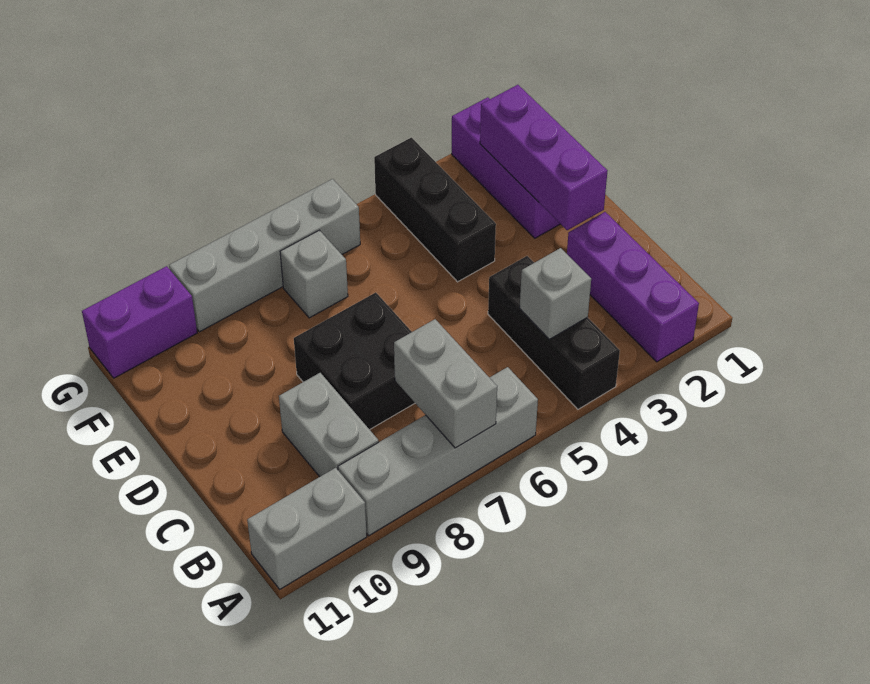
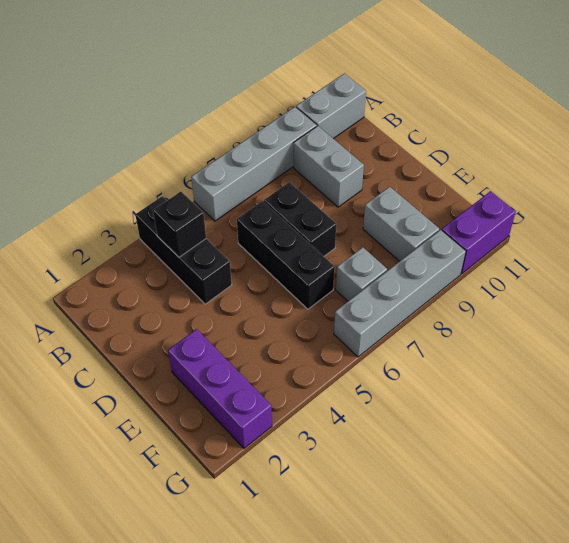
purple 1x3 brick [567,212,699,362] -> none
grey 1x2 brick [394,319,497,448] -> grey 1x2 brick moved to [363,187,439,261]
grey 1x1 brick [520,248,591,339] -> black 1x1 brick [153,192,206,257]
black 2x2 brick [294,293,415,430] -> black 1x2 brick [264,182,336,256]
purple 1x3 brick [480,85,607,230] -> none
black 1x3 brick [374,138,496,282] -> black 1x3 brick moved to [237,201,335,309]

